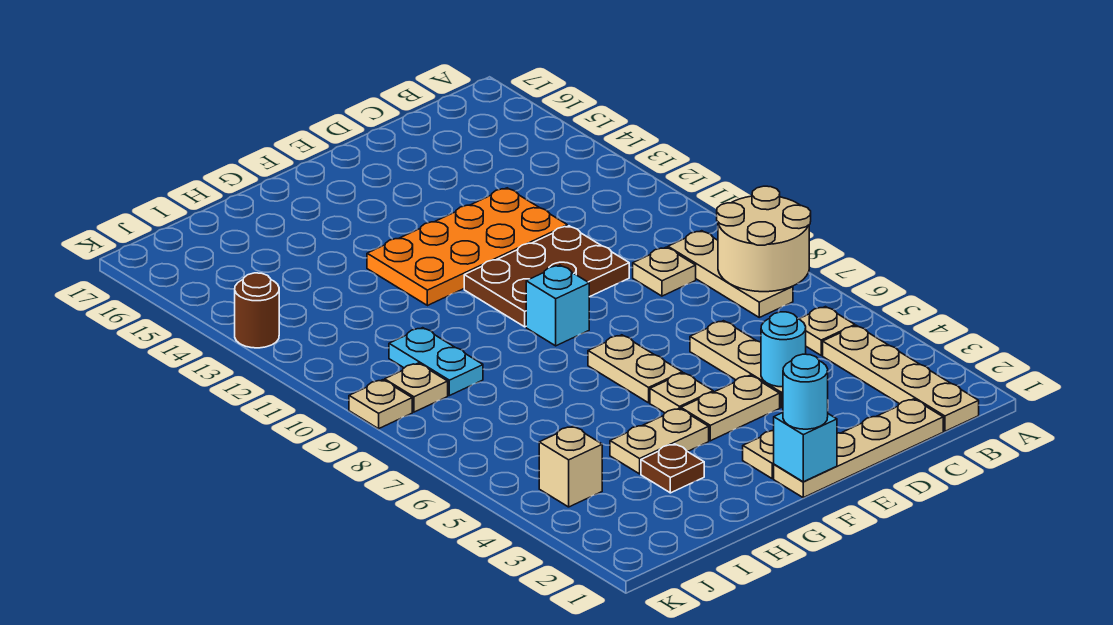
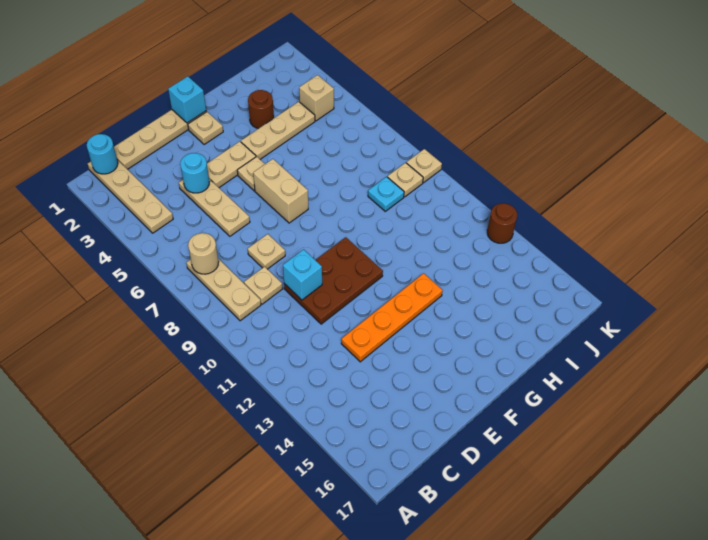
tan 2x2 round brick [717,186,811,292] -> tan 1x1 round brick [188,233,219,274]
tan 1x1 plate [799,307,855,355] -> tan 1x1 plate moved to [248,234,285,269]
orange 2x4 plate [367,188,567,306] -> orange 1x4 plate [341,273,443,362]
cyan 1x1 round brick [783,354,828,429] -> cyan 1x1 round brick moved to [87,134,118,174]
tan 1x2 plate [588,335,682,403] -> tan 1x2 brick [253,159,308,223]
cyan 1x1 brick [526,265,589,346] -> cyan 1x1 brick moved to [283,249,322,300]
tan 1x2 plate [610,408,709,474] -> tan 1x3 plate [241,102,315,159]
brown 1x1 plate [641,444,704,493] -> brown 1x1 round brick [248,90,274,129]
cyan 1x2 plate [389,328,483,396] -> cyan 1x1 plate [368,177,404,211]

